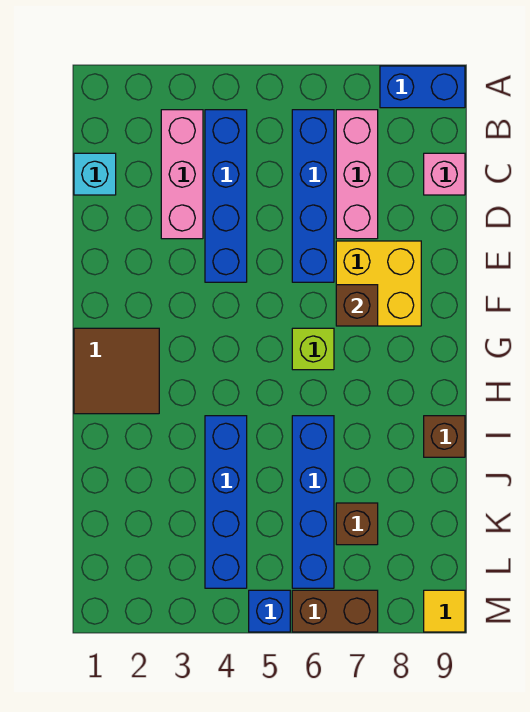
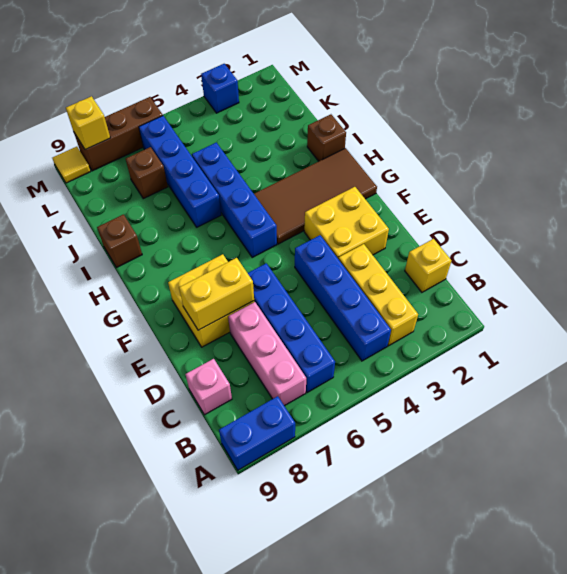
pink 1x3 brick [161,110,203,239] -> yellow 1x3 brick [339,244,418,346]
cyan 1x1 brick [74,153,116,195] -> yellow 1x1 brick [405,239,451,292]
none -> yellow 2x2 brick [304,187,389,259]
none -> yellow 1x2 brick [179,258,254,330]
brown 1x1 brick [336,285,378,326] -> brown 1x1 brick moved to [307,114,346,161]
brown 2x2 tile [74,328,159,414] -> brown 2x4 tile [254,148,377,244]
lime 1x1 brick [292,328,334,370] -> none
blue 1x4 brick [205,416,247,588] -> blue 1x4 brick moved to [192,142,277,257]
blue 1x1 brick [249,590,290,632] -> blue 1x1 brick moved to [201,64,239,113]
brown 1x2 brick [292,590,378,632] -> brown 1x3 brick [74,97,163,171]
none -> yellow 1x1 brick [66,96,110,150]

